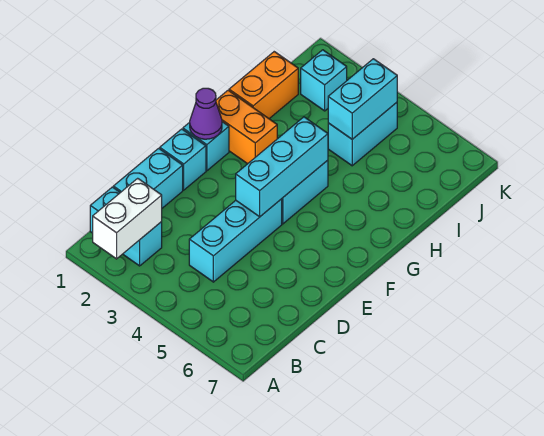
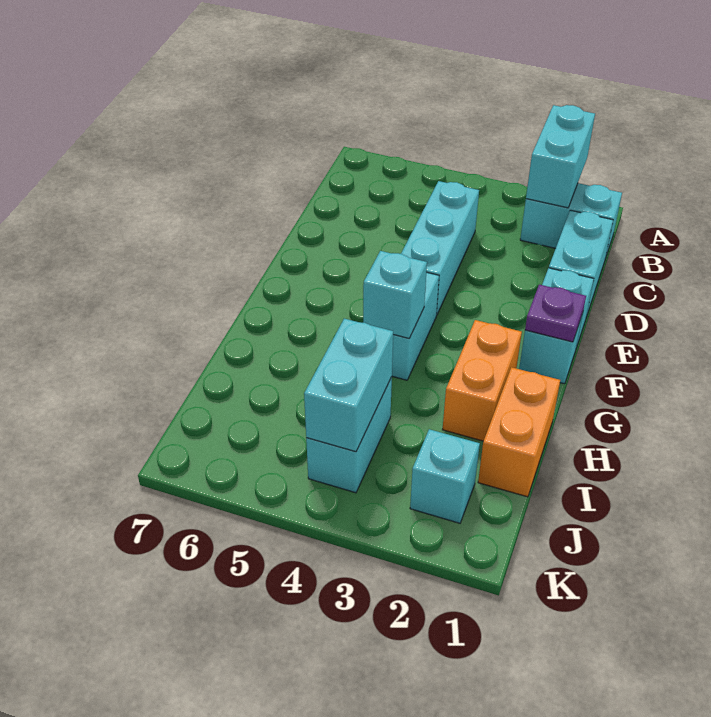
white 1x2 brick [93,178,162,259] -> cyan 1x2 brick [526,105,595,208]
cyan 1x3 brick [236,117,328,217] -> cyan 1x1 brick [363,251,427,338]
purple 1x1 cone [190,88,222,139] -> purple 1x1 plate [525,285,586,342]
orange 1x2 brick [216,90,277,164] -> orange 1x2 brick turned to [443,320,522,441]

